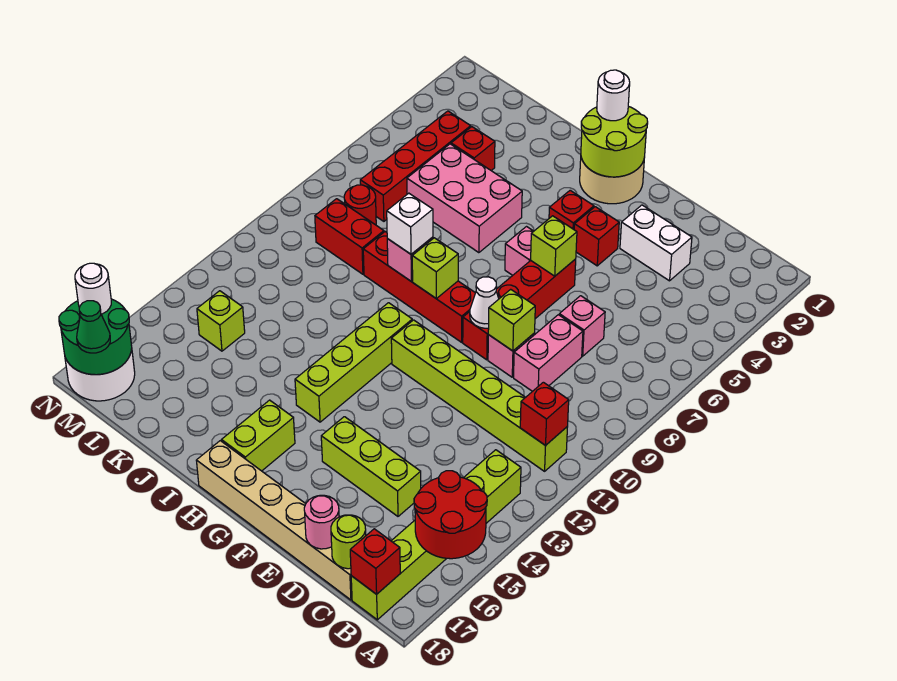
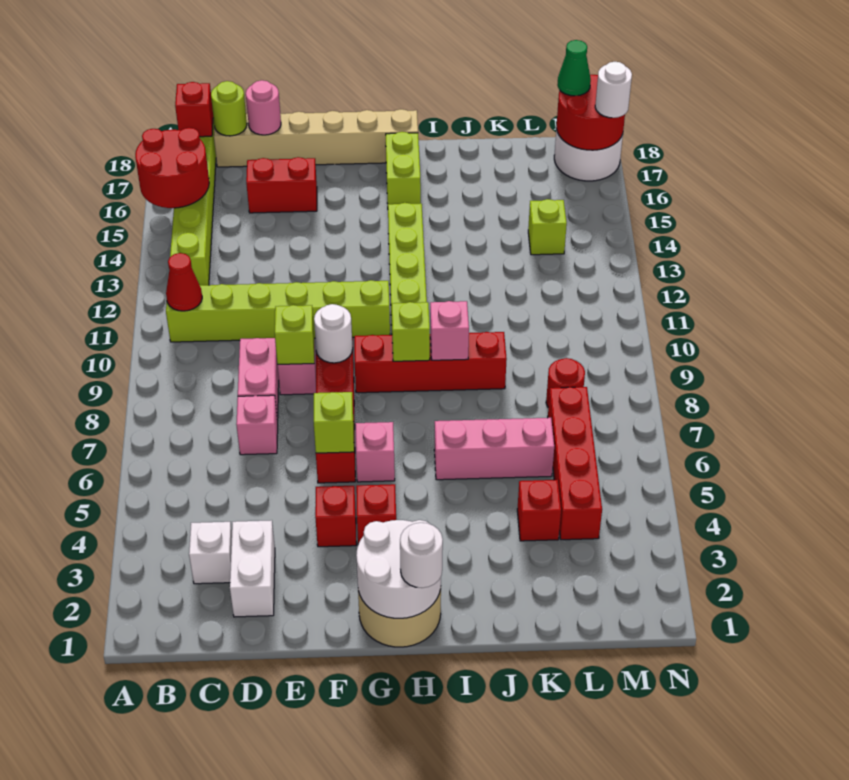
red 1x1 brick [520,382,569,445] -> red 1x1 cone [166,253,202,311]
white 1x2 brick [620,205,692,281] -> white 1x2 brick turned to [230,520,275,617]
lime 1x3 brick [321,417,421,516] -> none
white 1x1 cone [470,277,499,328] -> white 1x1 round brick [314,304,353,363]
lime 2x2 round brick [581,106,648,177] -> white 2x2 round brick [356,520,441,618]
pink 2x3 brick [407,144,522,253] -> pink 1x3 brick [434,418,554,480]
white 1x1 brick [387,193,433,254] -> white 1x1 brick moved to [189,522,232,584]
red 1x2 brick [315,199,384,274] -> red 1x2 brick moved to [246,157,317,213]
green 2x2 round brick [59,299,132,375] -> red 2x2 round brick [557,75,625,150]

